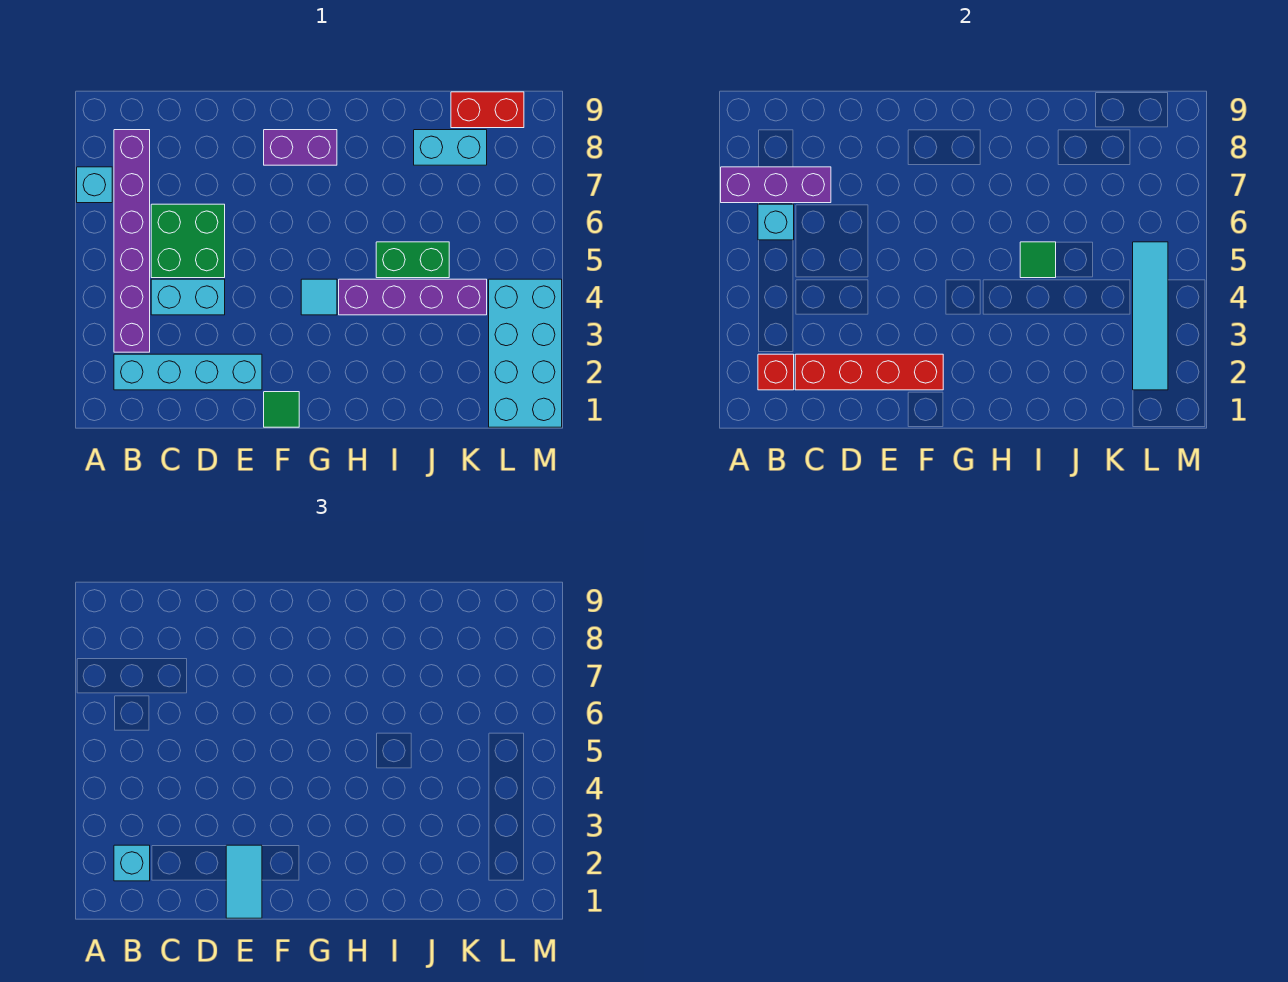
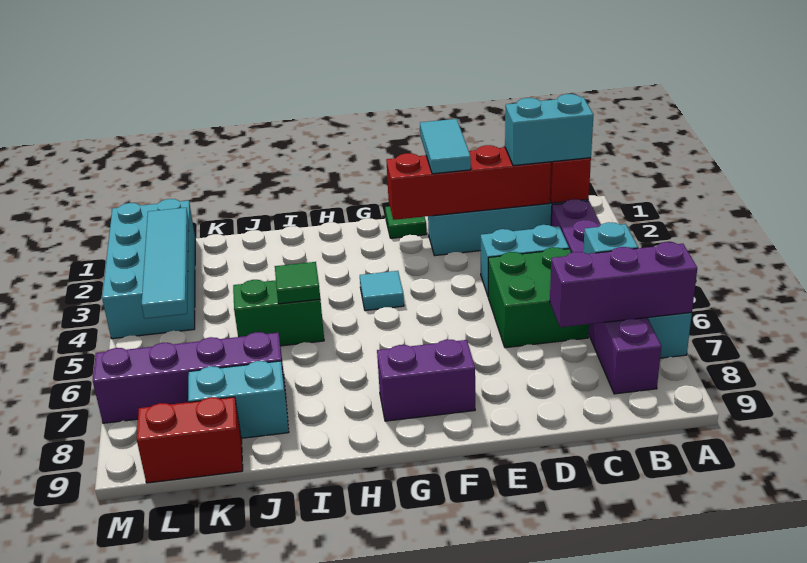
cyan 1x1 brick [114,845,150,881] -> cyan 1x2 brick [505,94,594,166]
purple 1x4 brick [339,279,487,315] -> purple 1x4 brick moved to [93,332,286,423]

